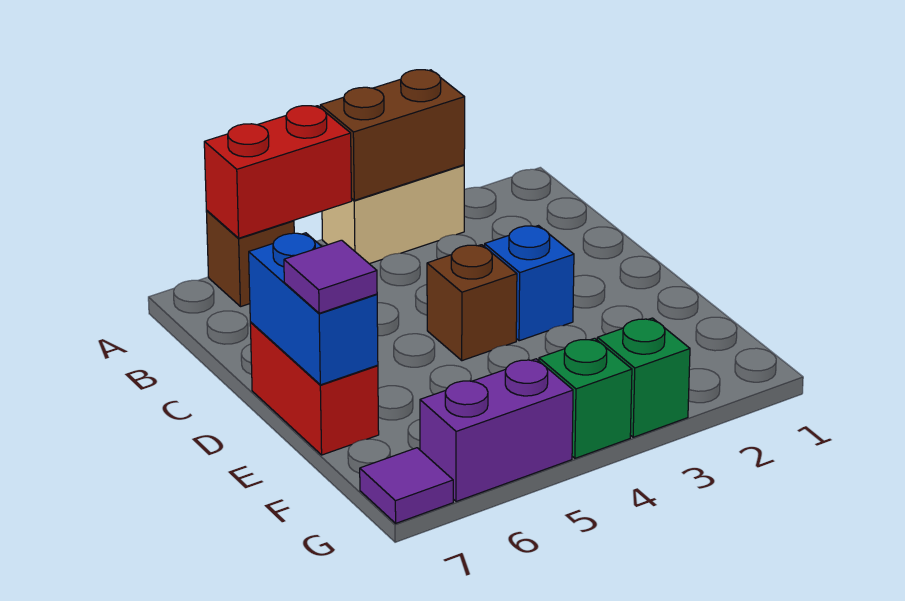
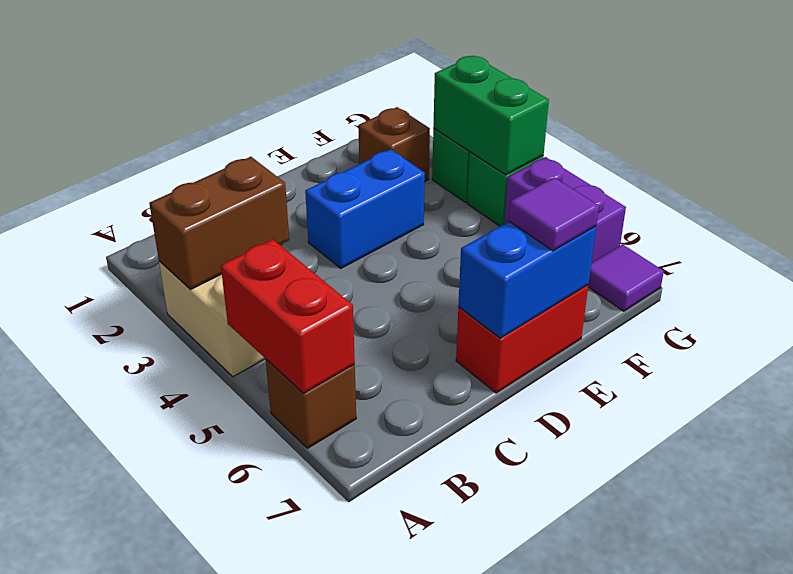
brown 1x2 brick [320,70,465,200] -> brown 1x2 brick turned to [149,157,289,290]
blue 1x1 brick [484,226,574,341] -> blue 1x2 brick [305,149,425,268]
brown 1x1 brick [427,245,517,361] -> brown 1x1 brick moved to [358,107,430,181]
none -> green 1x2 brick [433,56,549,175]

